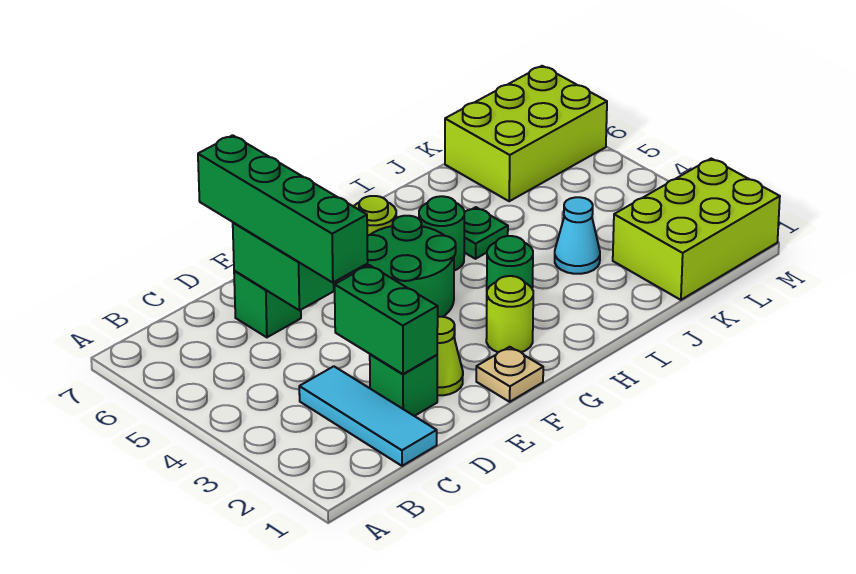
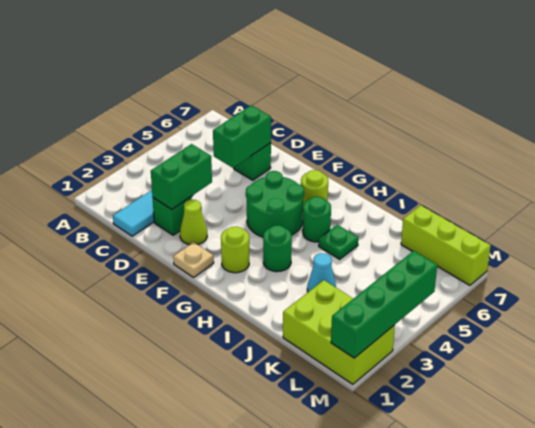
green 1x4 brick [198,135,368,283] -> green 1x4 brick moved to [331,251,437,358]
lime 2x3 brick [445,66,607,201] -> lime 1x3 brick [401,205,490,285]

